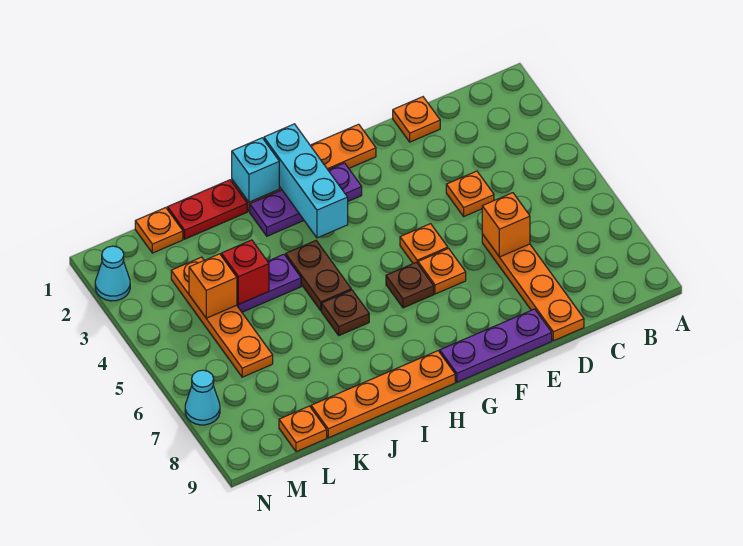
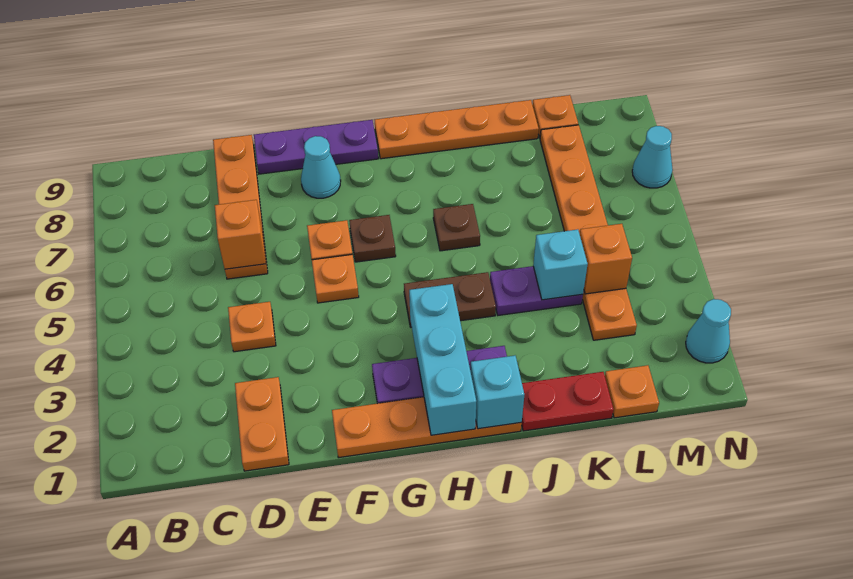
orange 1x1 plate [393,97,440,142] -> orange 1x2 plate [235,377,289,471]
none -> cyan 1x1 cone [301,136,341,198]
brown 1x2 plate [286,241,351,311] -> brown 1x2 plate turned to [404,272,496,327]
red 1x1 brick [221,240,269,304] -> cyan 1x1 brick [533,229,588,300]
orange 1x4 plate [171,257,273,377] -> orange 1x6 plate [540,125,637,340]

